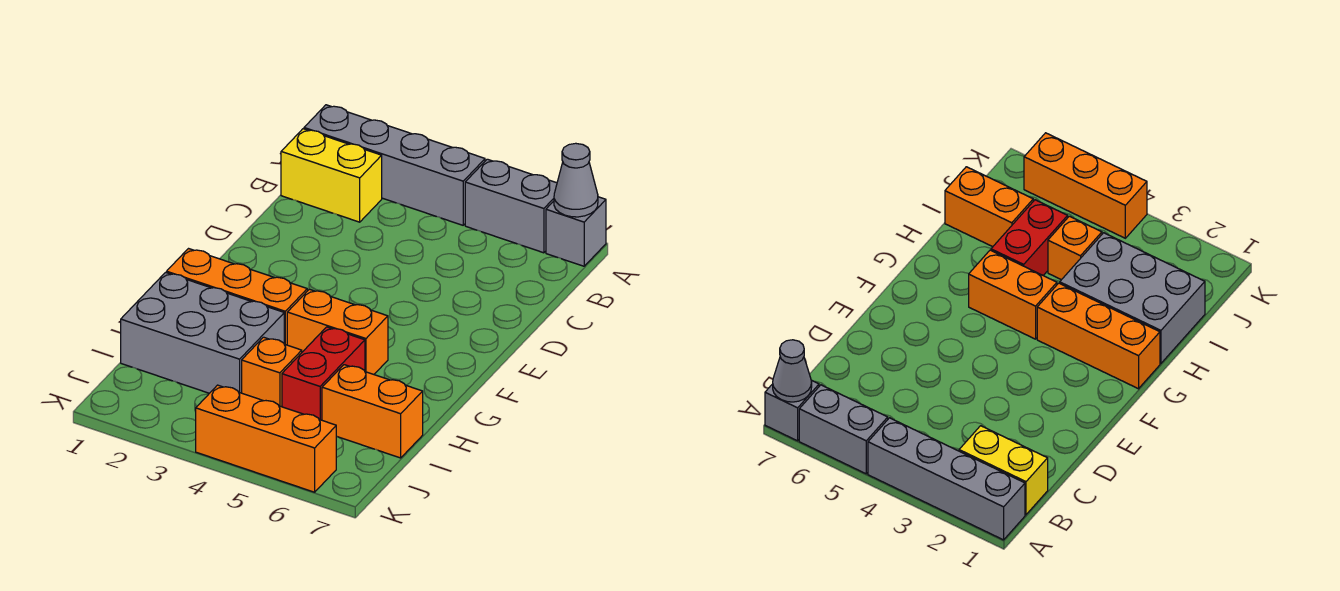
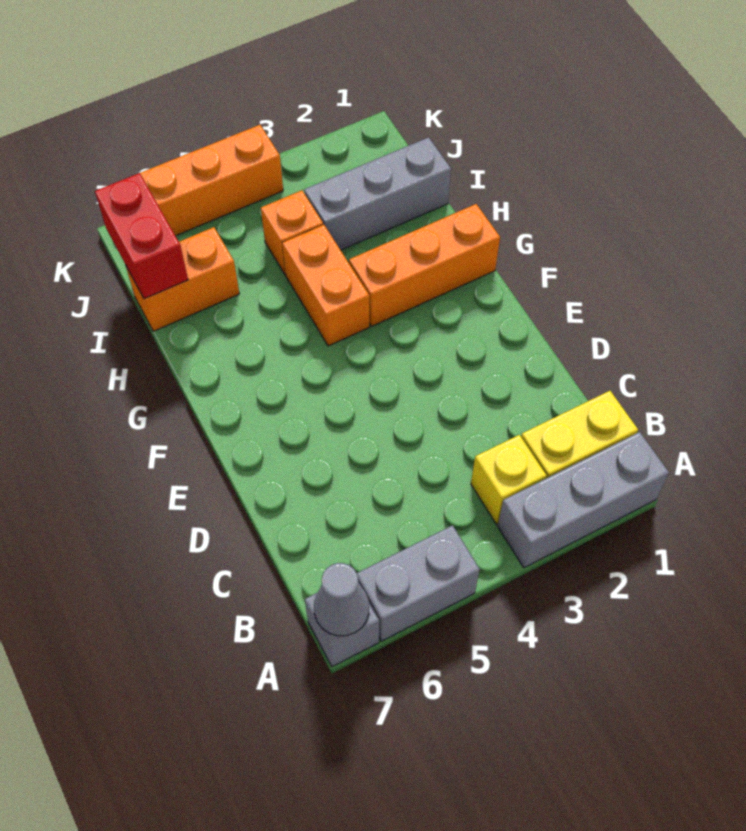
grey 1x4 brick [304,105,485,225] -> grey 1x3 brick [498,432,669,568]
none -> yellow 1x1 brick [471,435,547,524]
orange 1x2 brick [287,289,388,374] -> orange 1x2 brick turned to [282,225,369,346]
grey 2x3 brick [121,272,284,393] -> grey 1x3 brick [304,137,451,250]
red 1x2 brick [282,327,365,420] -> red 1x2 brick moved to [95,173,188,299]

